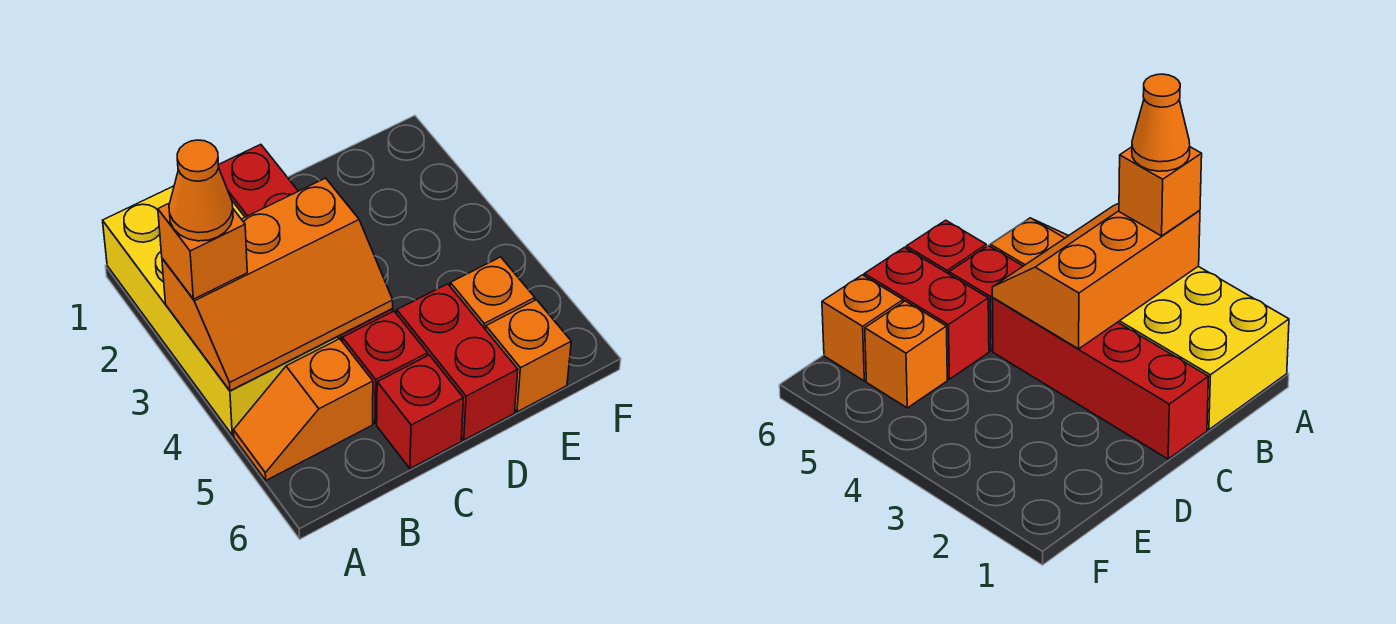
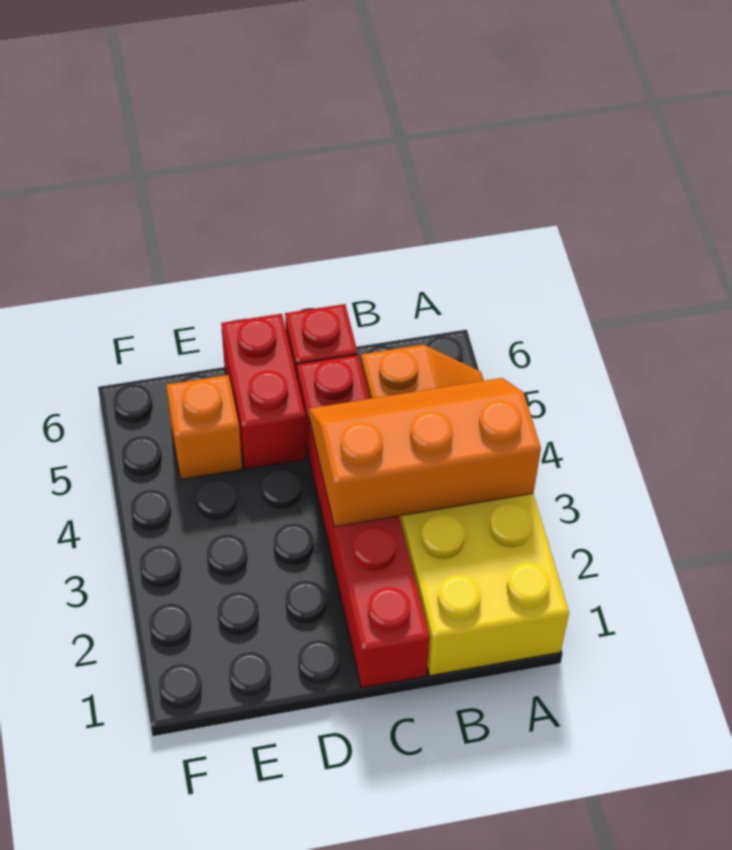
orange 1x1 brick [158,203,247,299] -> none
orange 1x1 cone [169,140,233,241] -> none
orange 1x1 brick [486,300,571,412] -> none

